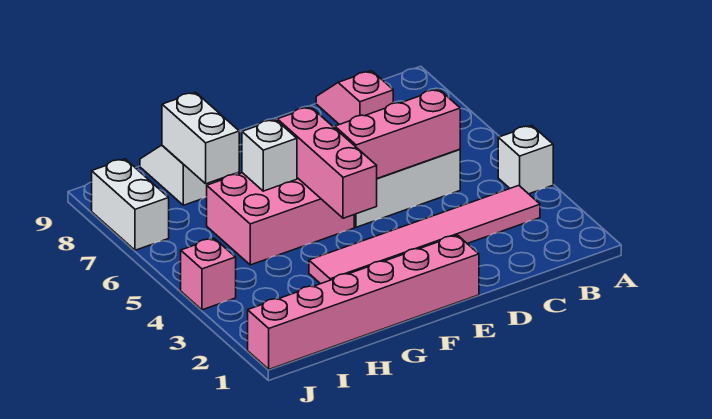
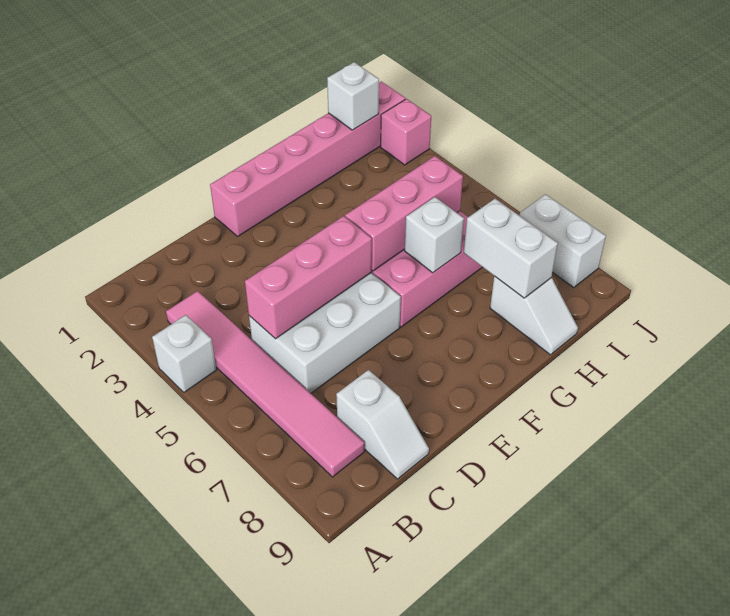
pink 1x6 tile [309,186,540,284] -> pink 1x6 tile turned to [166,291,365,477]
pink 1x2 slope [316,71,393,125] -> white 1x2 slope [336,370,429,479]
pink 1x3 brick [277,107,377,218] -> pink 1x3 brick turned to [345,156,463,271]
none -> white 1x1 brick [327,62,379,130]
pink 1x1 brick [181,238,236,310] -> pink 1x1 brick moved to [381,99,431,165]

